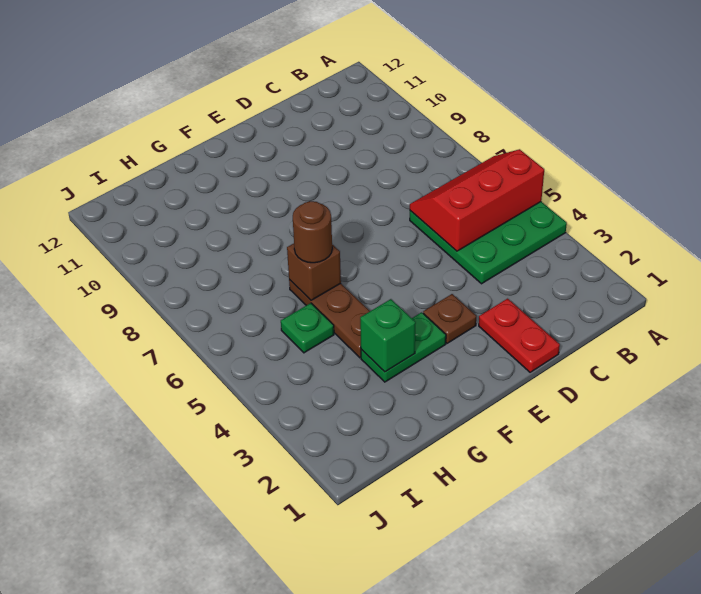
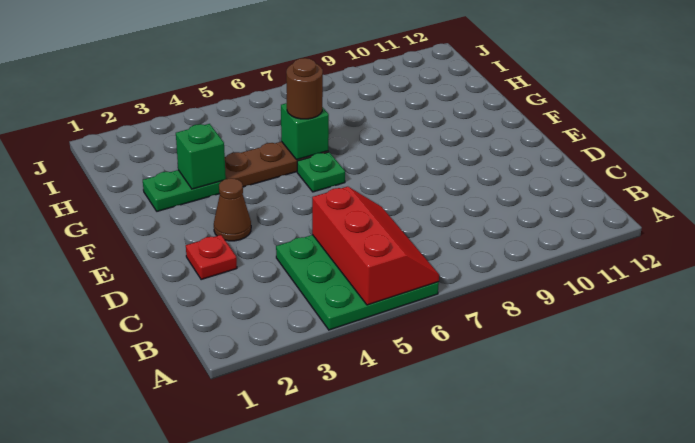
red 1x2 plate [479,299,560,372] -> red 1x1 plate [186,235,237,280]
brown 1x1 plate [423,294,476,343] -> brown 1x1 cone [214,178,251,241]
green 1x2 plate [361,312,446,382] -> green 1x2 plate turned to [143,170,221,211]
brown 1x1 brick [287,244,341,300] -> green 1x1 brick [281,103,329,160]
green 1x1 plate [281,303,334,353] -> green 1x1 plate moved to [297,152,345,192]

